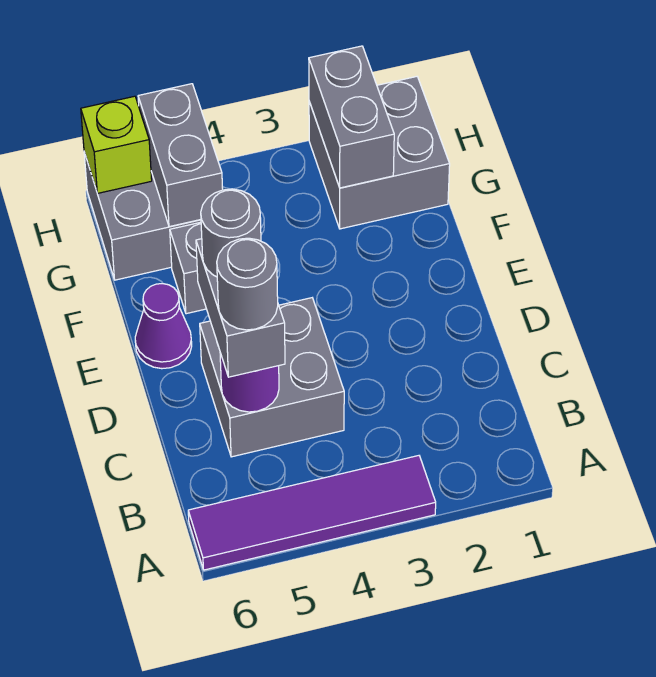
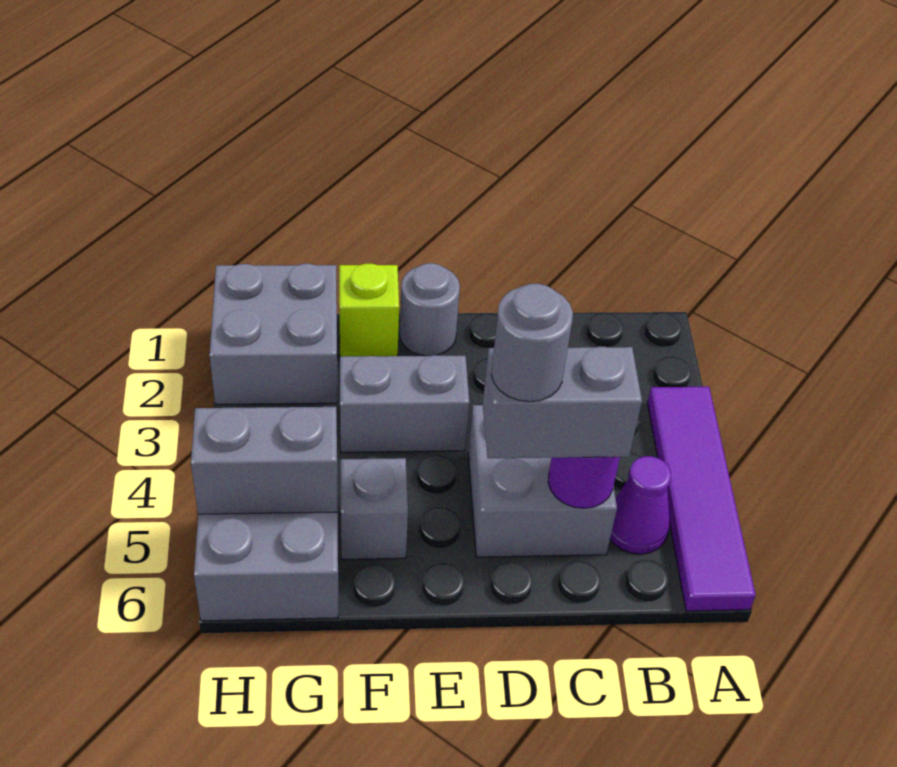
grey 1x1 round brick [217,238,278,330] -> grey 1x1 round brick moved to [400,263,460,356]
purple 1x1 cone [135,284,192,369] -> purple 1x1 cone moved to [610,456,671,554]
grey 1x2 brick [309,46,394,188] -> grey 1x2 brick moved to [340,355,469,452]
lime 1x1 brick [81,96,152,194] -> lime 1x1 brick moved to [339,264,399,357]

